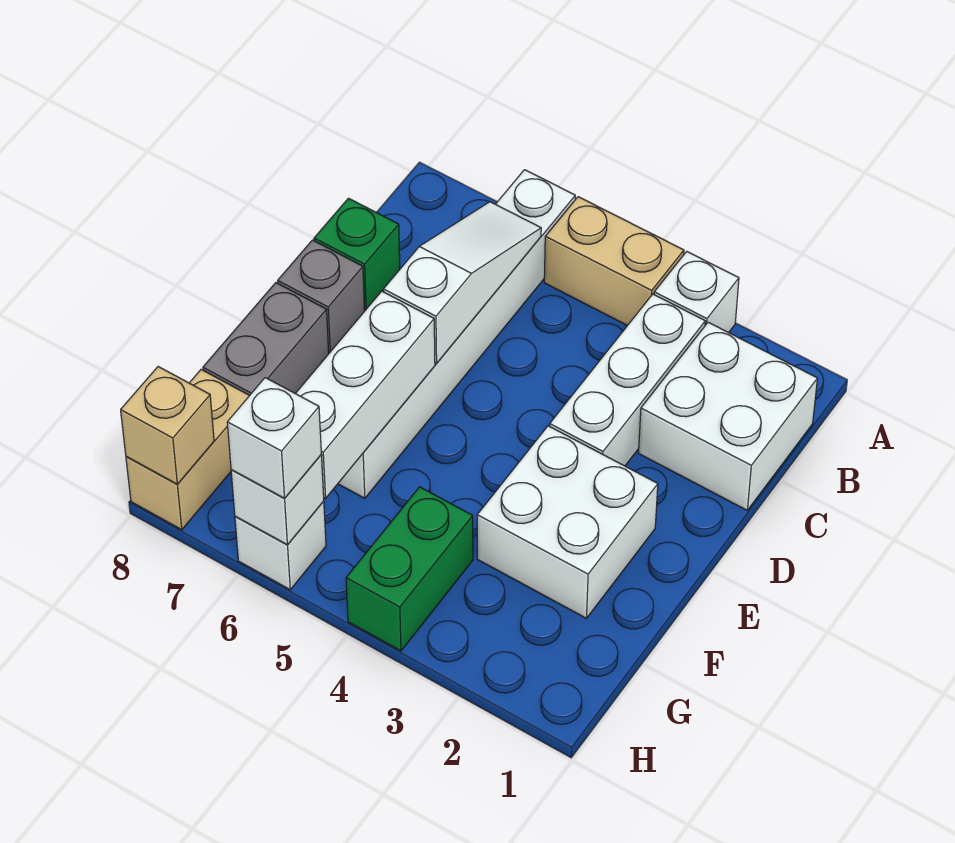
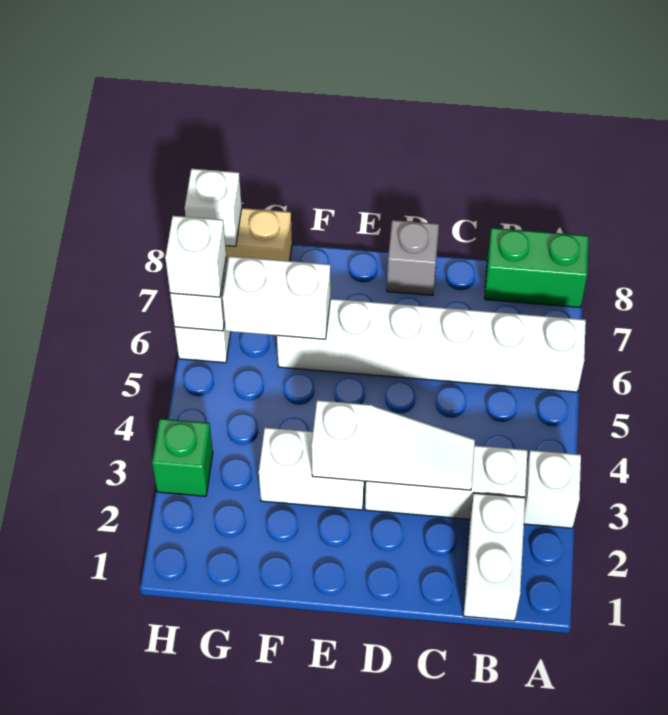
tan 1x2 brick [544,197,684,326] -> none
white 2x2 brick [639,322,817,510] -> white 1x2 brick [463,493,525,621]
white 1x3 slope [383,202,541,363] -> white 1x3 slope moved to [312,400,475,490]
green 1x1 brick [314,198,400,310] -> green 1x1 brick moved to [152,419,213,496]
white 2x2 brick [477,426,658,618] -> white 1x2 brick [259,428,365,510]
white 1x3 brick [295,291,435,498] -> white 1x2 brick [223,256,330,339]
grey 1x2 brick [203,283,329,395] -> none
green 1x2 brick [346,487,473,651] -> green 1x2 brick moved to [485,228,589,307]
tan 1x1 brick [121,367,214,484] -> white 1x1 brick [185,169,242,246]

